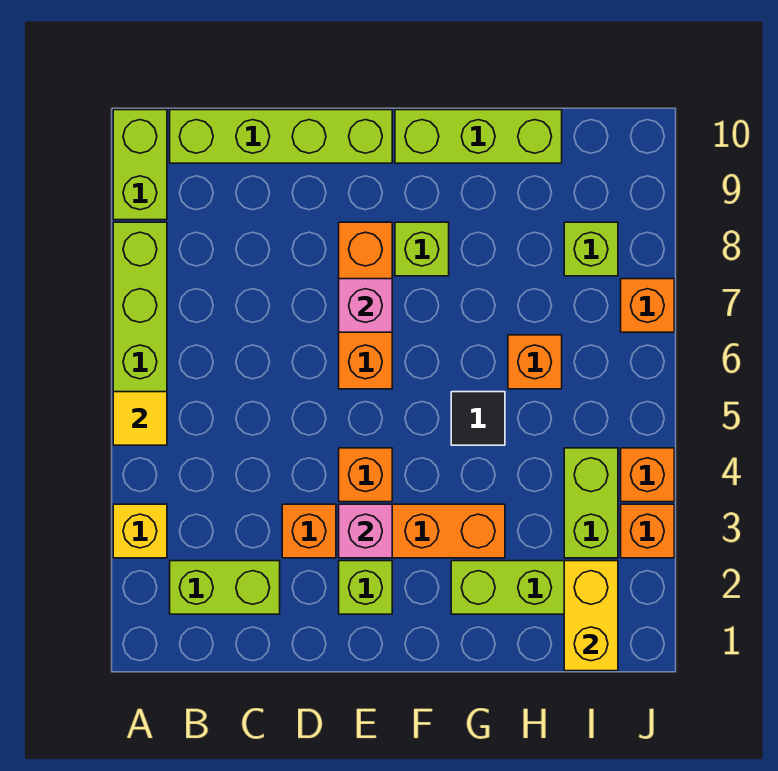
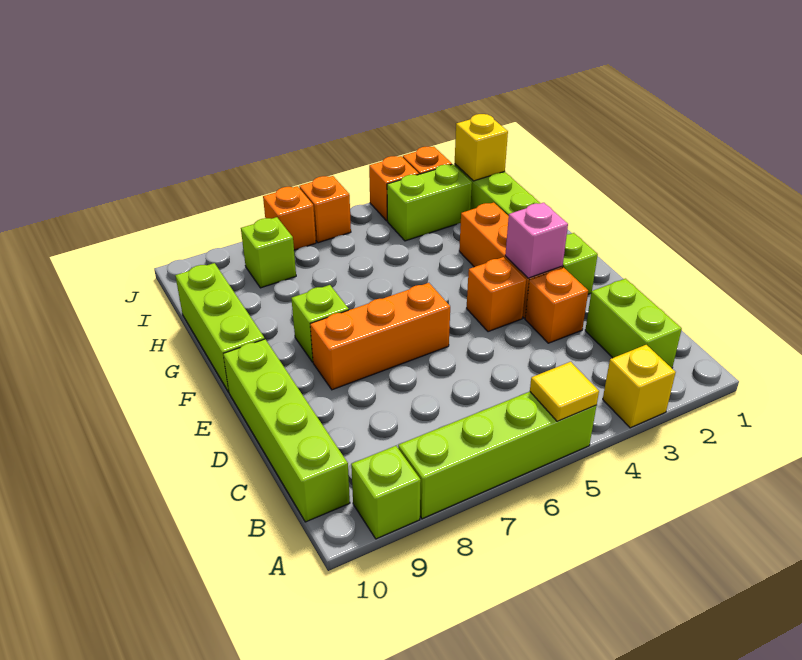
lime 1x2 brick [113,110,167,220] -> lime 1x1 brick [351,446,421,539]
pink 1x1 brick [339,279,392,332] -> none
black 1x1 tile [451,392,505,445] -> none
orange 1x1 brick [508,335,562,389] -> orange 1x1 brick moved to [299,176,351,243]
yellow 1x2 brick [564,561,618,671] -> yellow 1x1 brick [455,114,508,181]

